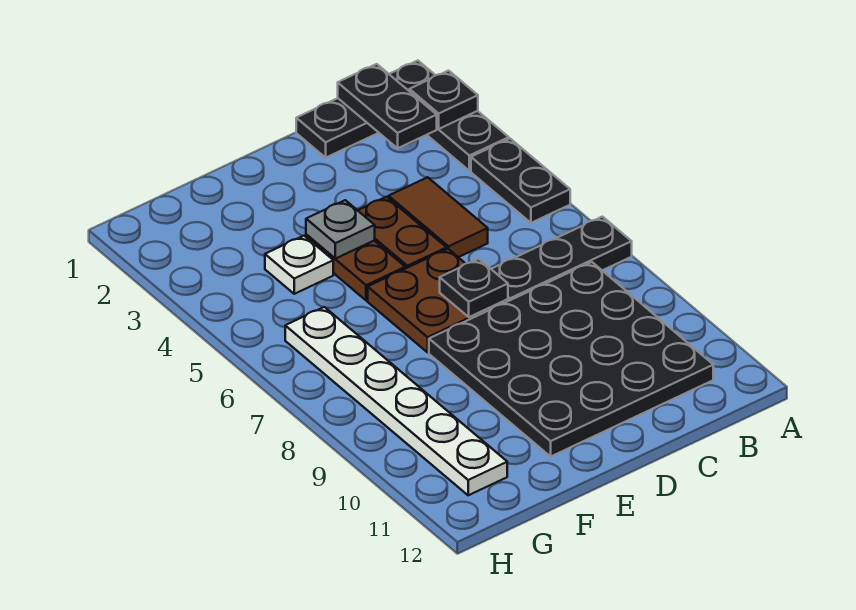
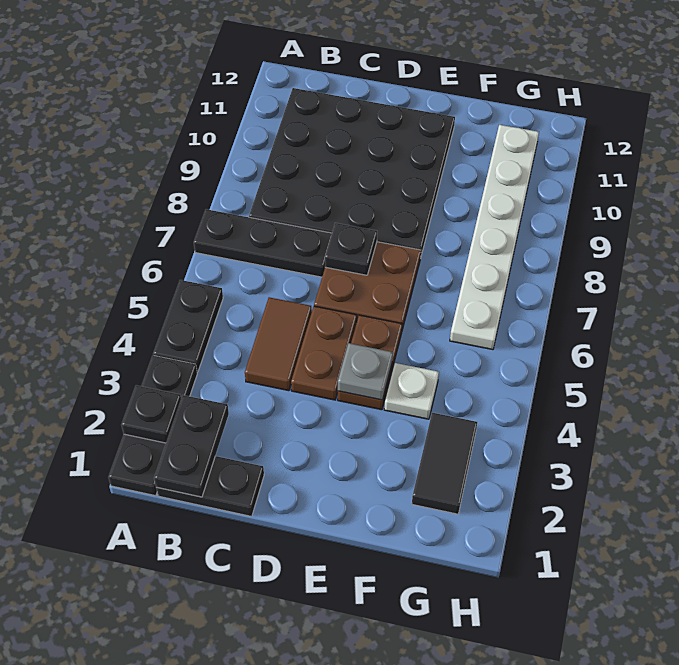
none -> black 1x2 tile [412,413,477,514]

